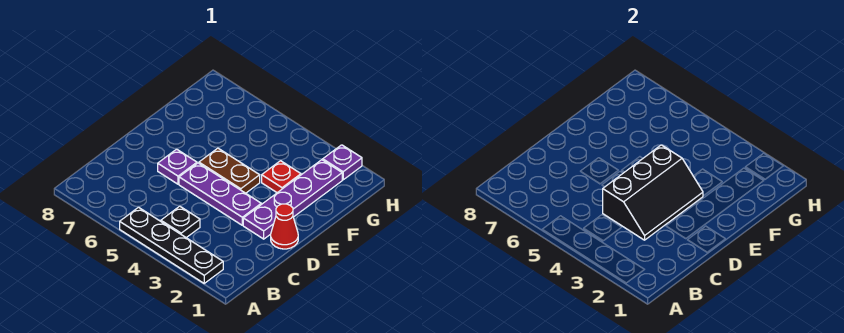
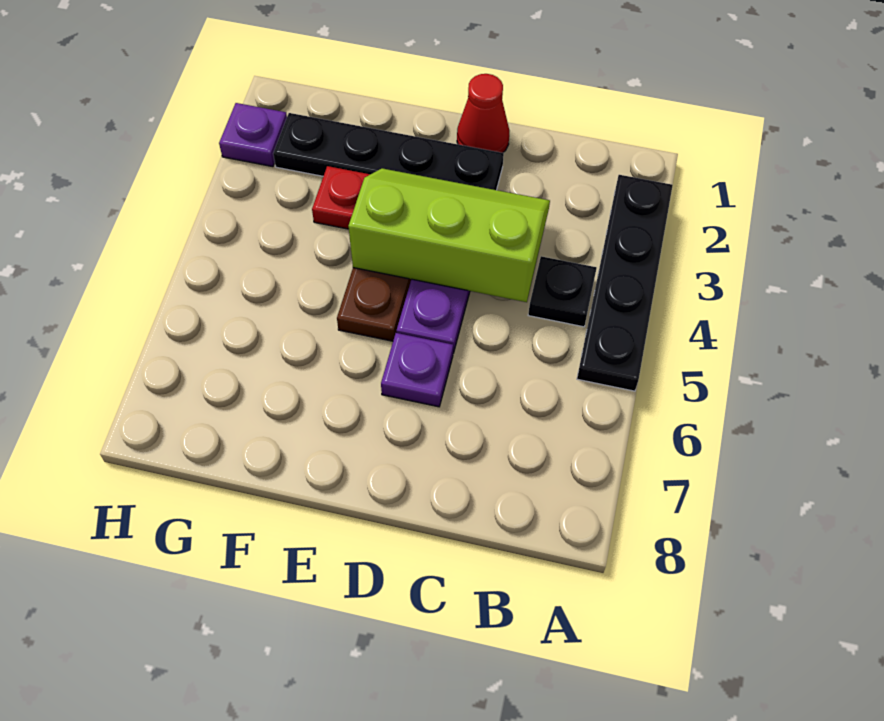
black 2x3 slope [603,145,703,240] -> lime 2x3 slope [348,168,550,302]
purple 1x4 plate [243,160,342,239] -> black 1x4 plate [273,113,504,190]

